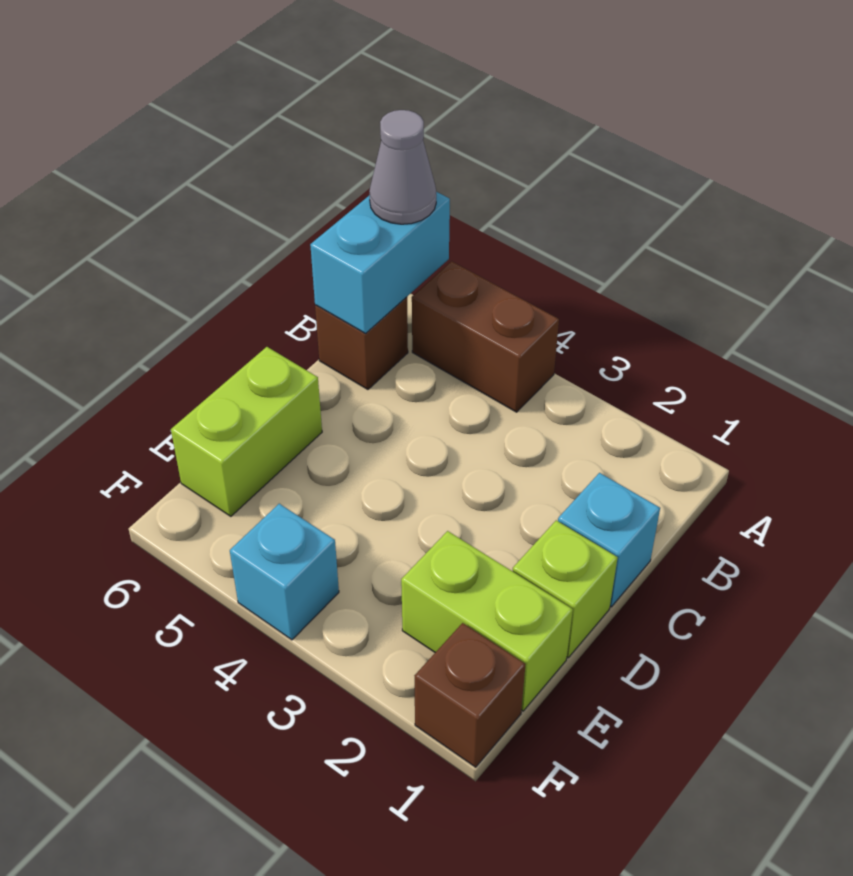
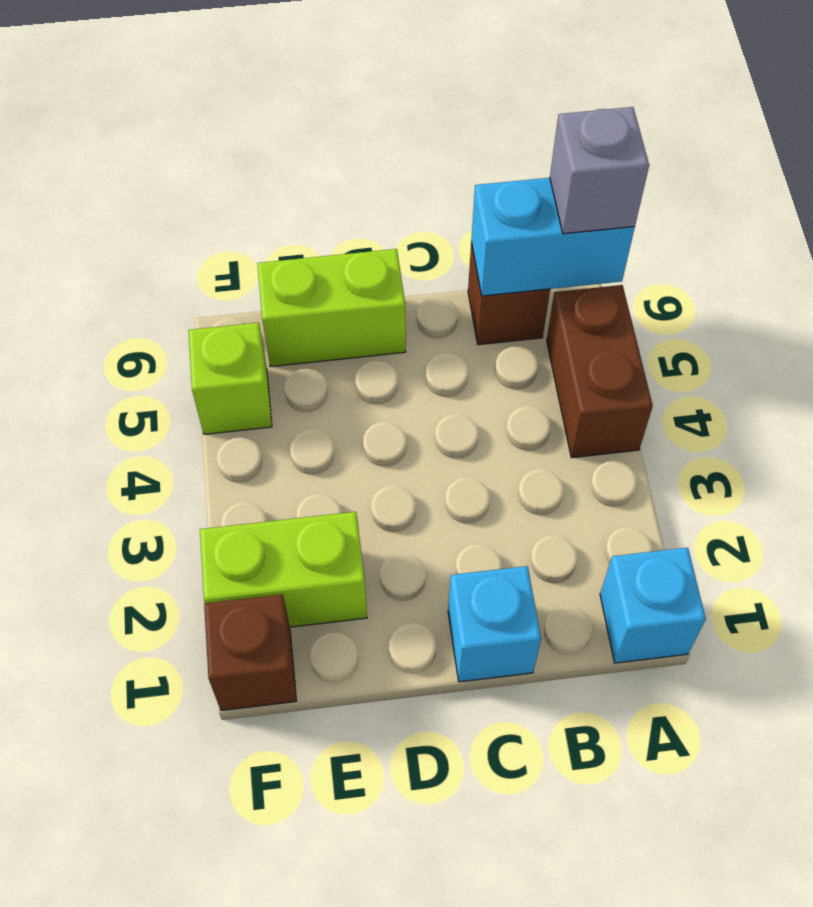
grey 1x1 cone [369,110,436,224] -> grey 1x1 brick [550,107,649,234]
lime 1x1 brick [513,520,618,657] -> lime 1x1 brick moved to [188,323,272,434]
lime 1x2 brick [401,531,573,711] -> lime 1x2 brick turned to [200,512,367,627]
cyan 1x1 brick [230,504,339,640] -> cyan 1x1 brick moved to [600,548,706,663]

